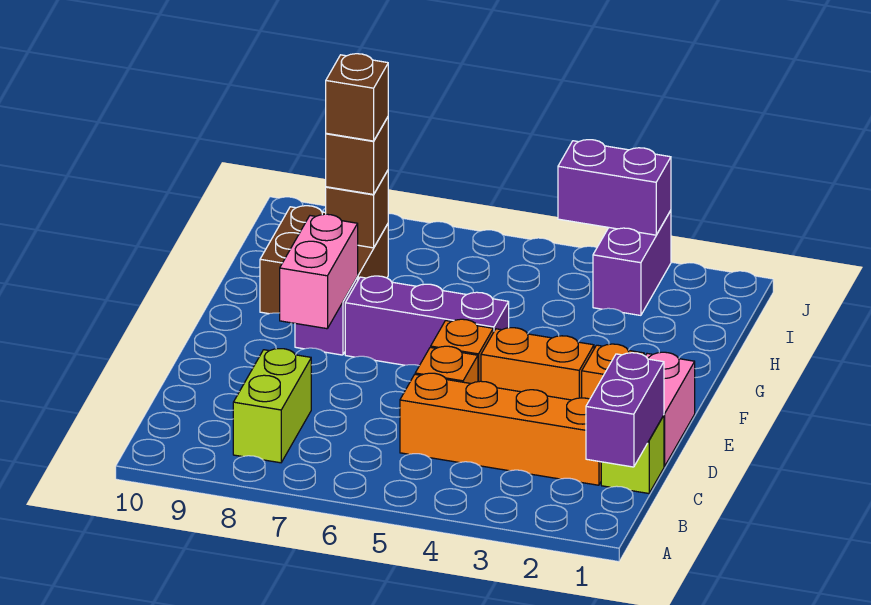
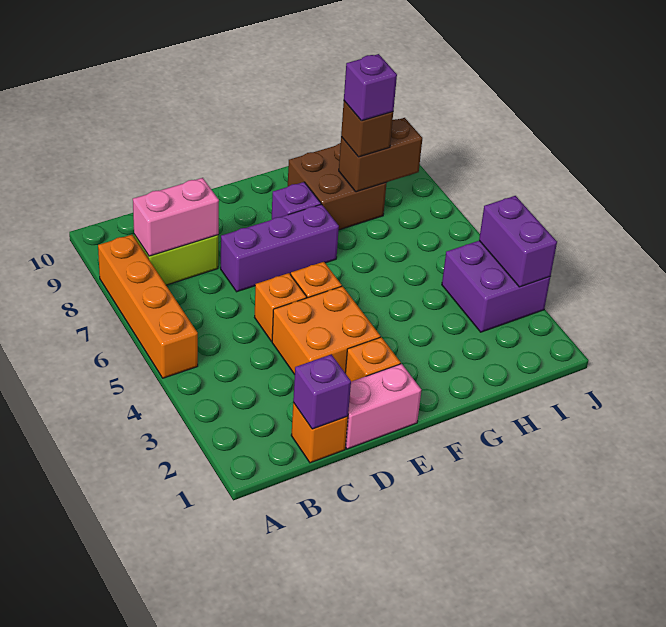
purple 1x2 brick [586,353,664,467] -> purple 1x1 brick [293,354,351,429]
lime 1x1 brick [601,416,664,493] -> orange 1x1 brick [291,403,348,463]
orange 1x4 brick [400,373,601,485] -> orange 1x4 brick moved to [98,235,198,378]
orange 1x2 brick [481,328,594,400] -> orange 2x2 brick [272,286,380,374]
pink 1x2 brick [280,214,358,329] -> pink 1x2 brick moved to [133,178,219,256]
purple 1x3 brick [345,276,509,366] -> purple 1x3 brick turned to [221,204,339,292]
brown 1x1 brick [326,171,388,248] -> brown 1x2 brick [339,118,422,192]
brown 1x1 brick [326,54,388,141] -> purple 1x1 brick [344,54,397,121]
purple 1x2 brick [593,211,671,315] -> purple 2x2 brick [442,241,550,332]

